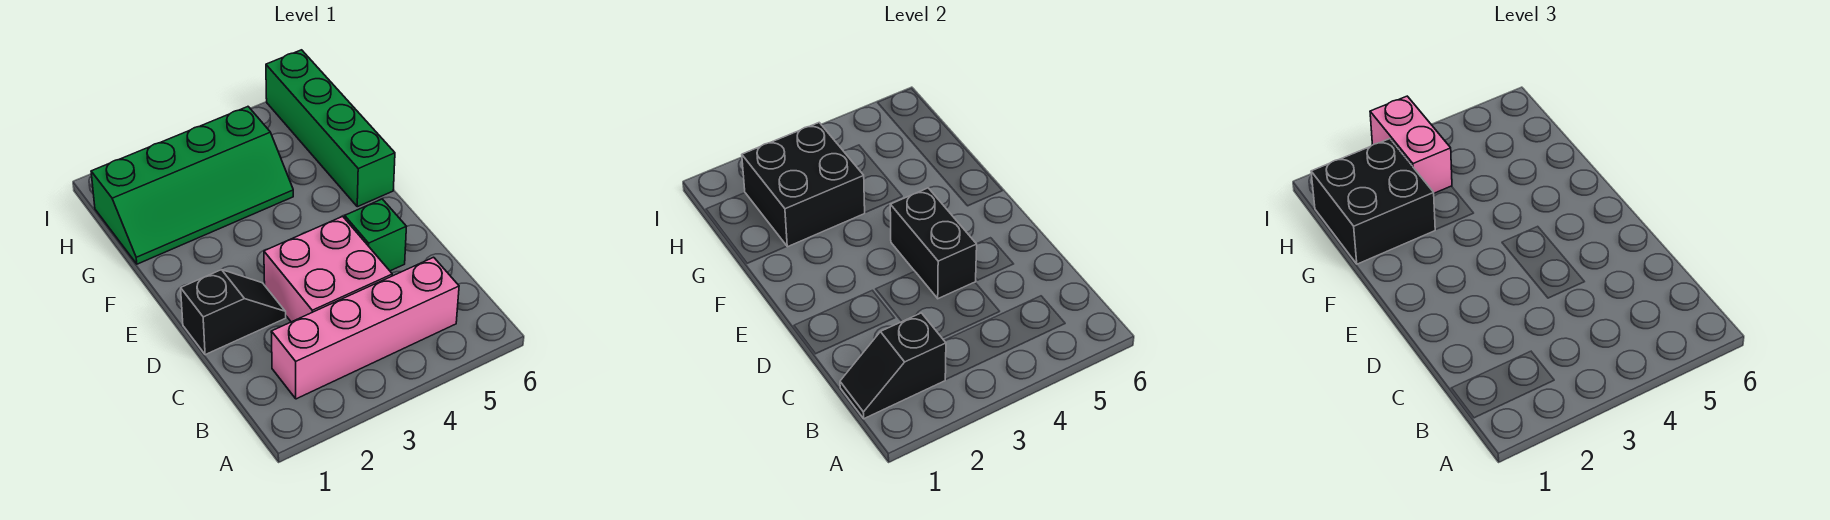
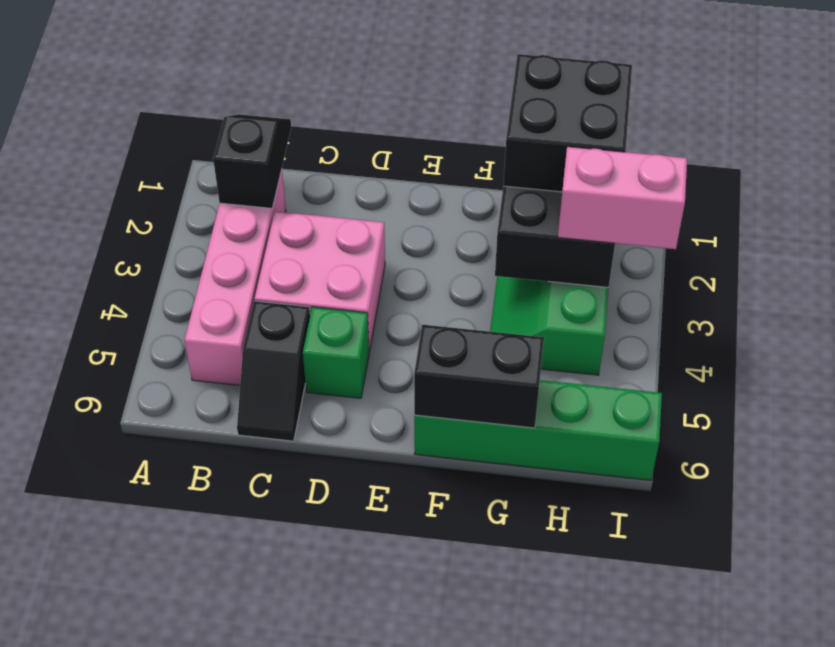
black 1x2 slope [181,270,286,355] -> black 1x2 slope moved to [237,301,310,441]
black 1x2 brick [890,188,977,299] -> black 1x2 brick moved to [414,325,544,428]

